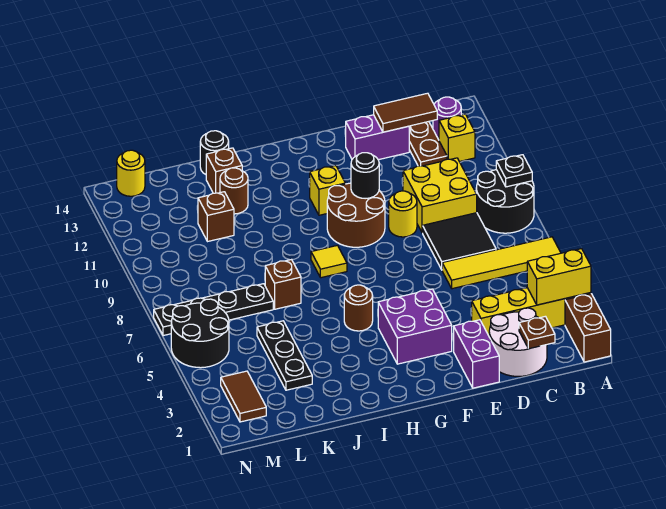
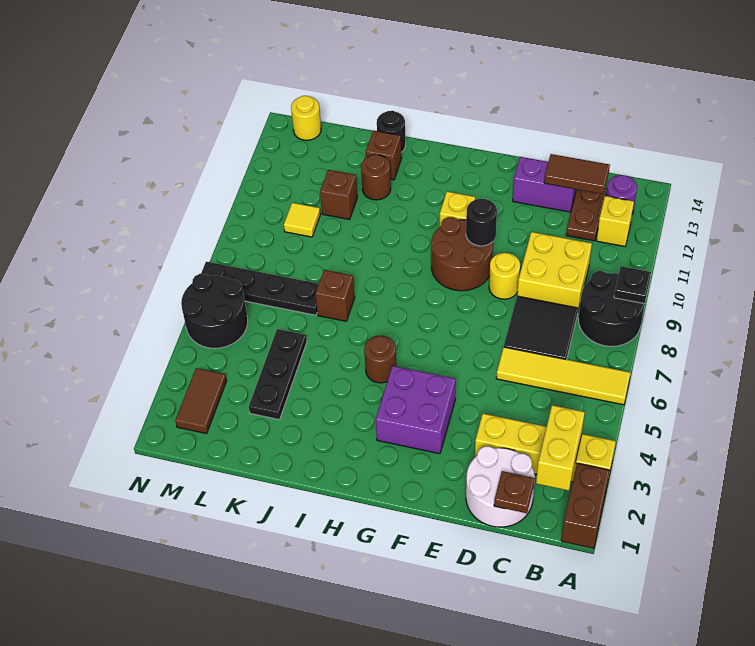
yellow 1x2 brick [527,249,591,305] -> yellow 1x2 brick turned to [536,405,585,491]
purple 1x2 brick [454,320,499,388] -> none
yellow 1x1 tile [311,245,347,278] -> yellow 1x1 tile moved to [284,203,320,237]

